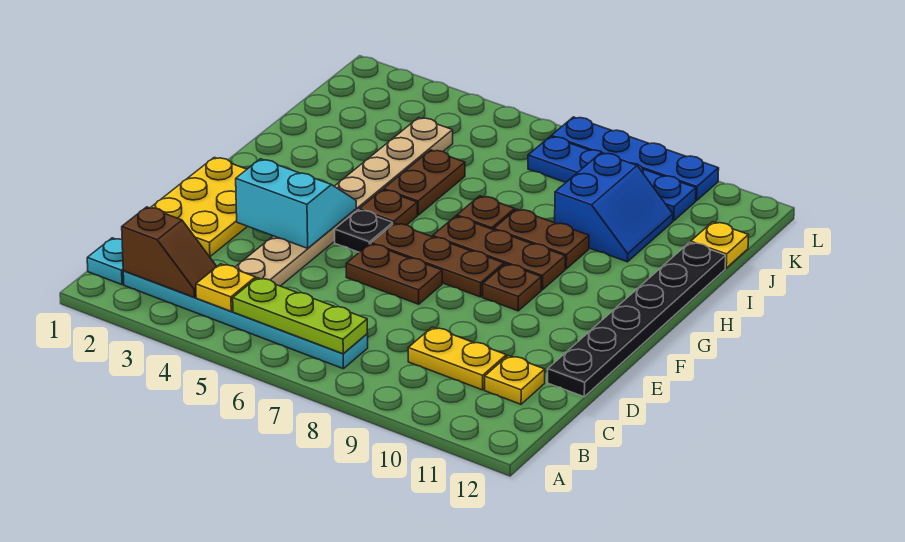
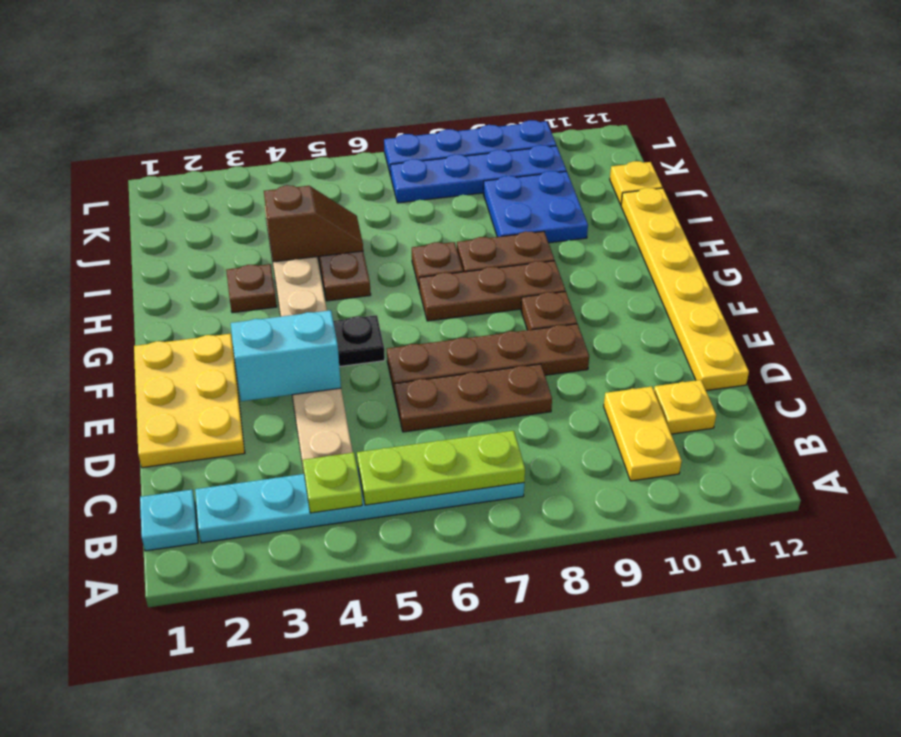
brown 1x2 slope [122,207,217,297] -> brown 1x2 slope moved to [264,185,363,262]
yellow 1x1 plate [196,264,256,311] -> lime 1x1 plate [303,453,362,513]
yellow 1x2 plate [408,327,506,390] -> yellow 1x2 plate turned to [604,387,682,481]
black 1x6 plate [548,242,726,397] -> yellow 1x6 plate [621,188,749,391]
brown 1x2 plate [346,244,442,304] -> brown 1x4 plate [387,324,589,394]
brown 1x3 plate [371,223,504,297] -> brown 1x3 plate moved to [395,364,552,432]
brown 1x1 plate [359,190,417,225] -> brown 1x1 plate moved to [226,264,277,313]
blue 2x2 slope [555,153,673,262] -> blue 2x2 plate [483,171,588,243]

